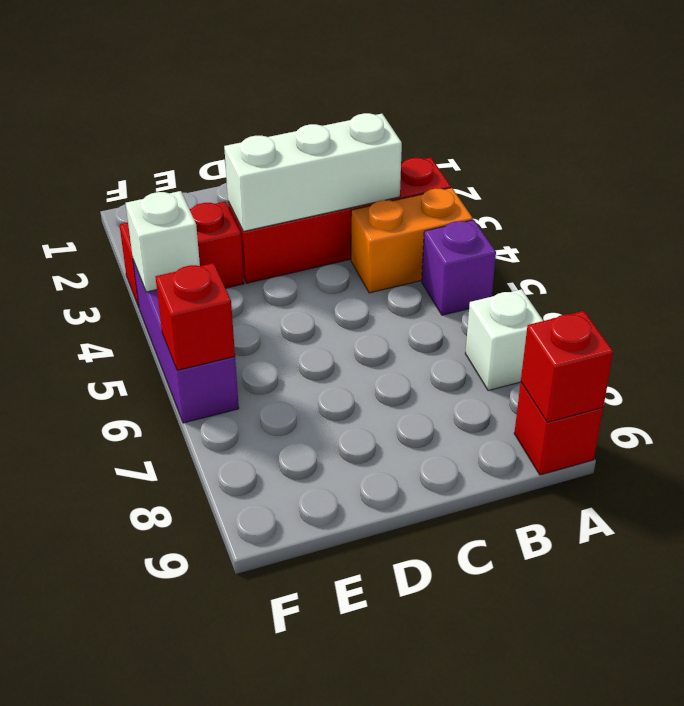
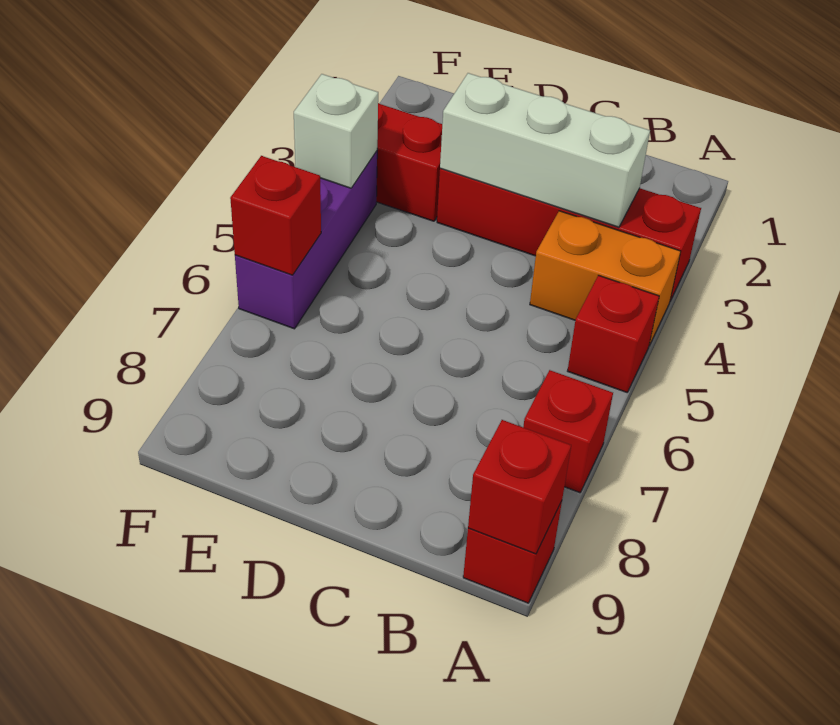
purple 1x1 brick [422,220,496,315] -> red 1x1 brick [568,275,659,392]
white 1x1 brick [465,289,543,391] -> red 1x1 brick [523,370,613,493]

